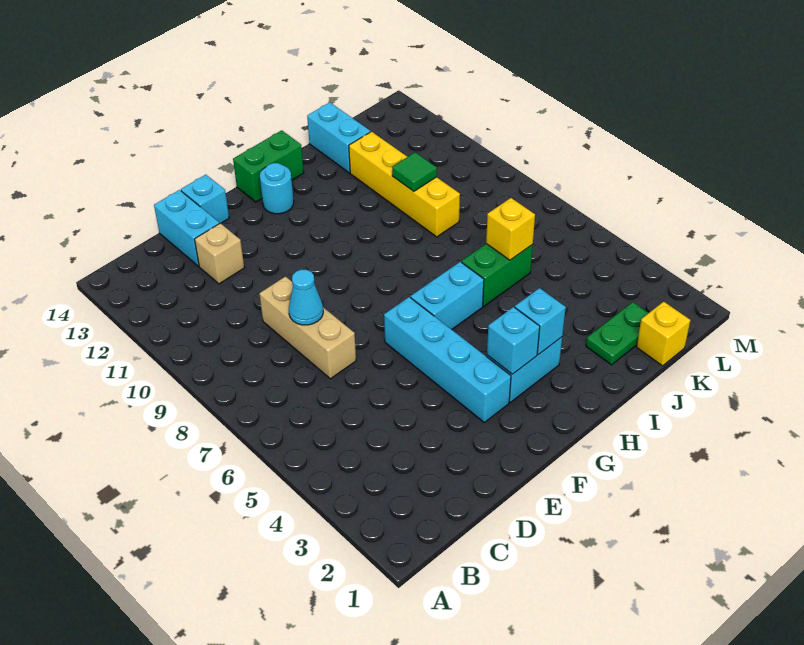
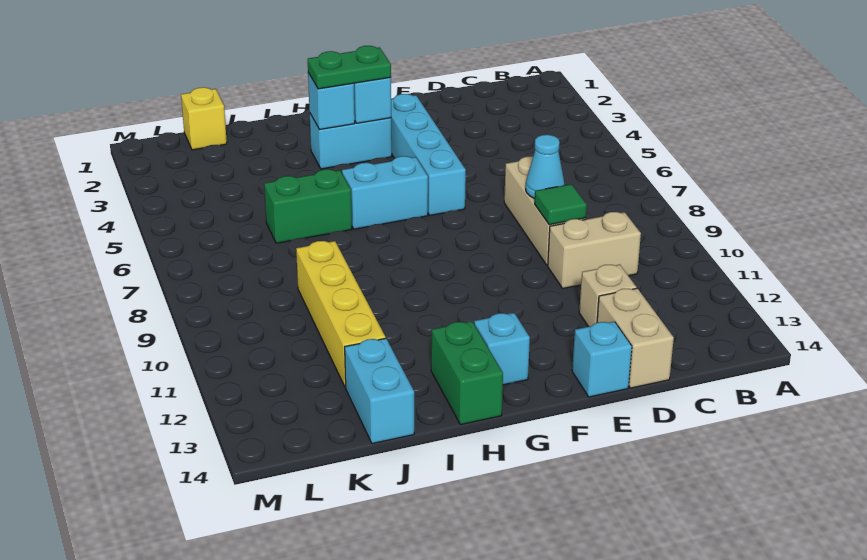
none -> tan 1x2 brick [548,212,641,289]
cyan 1x2 brick [154,190,219,266] -> tan 1x2 brick [597,288,674,388]
cyan 1x1 round brick [260,163,294,214] -> cyan 1x1 brick [474,313,530,385]
green 1x2 brick [233,130,304,202] -> green 1x2 brick turned to [431,321,503,425]
green 1x2 plate [586,302,648,365] -> green 1x2 plate moved to [308,46,391,89]
yellow 1x1 brick [486,198,535,260] -> none
green 1x1 tile [392,152,437,191] -> green 1x1 tile moved to [535,184,587,225]

